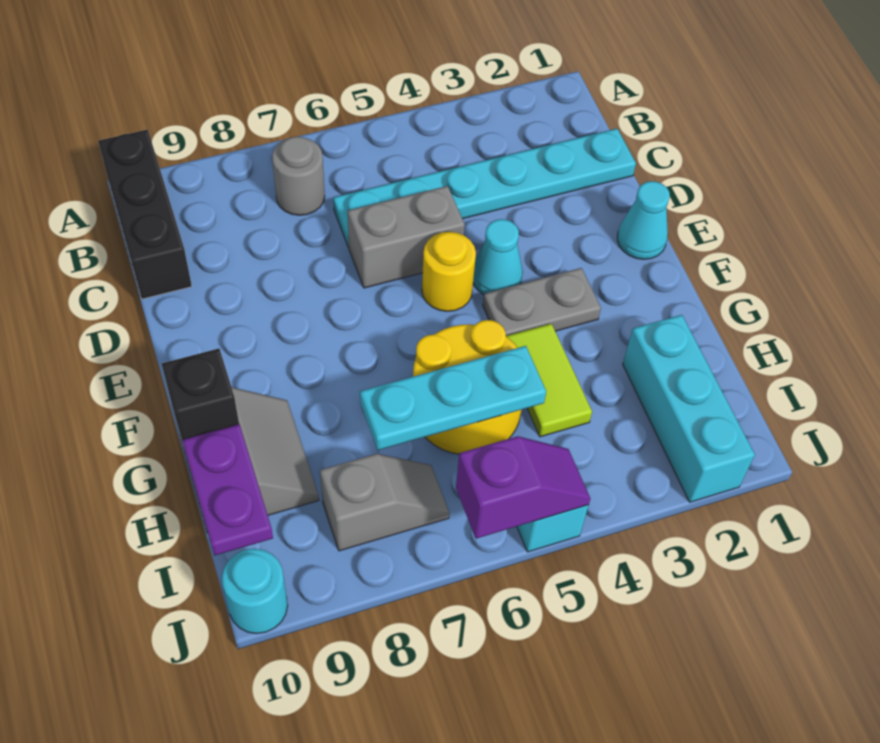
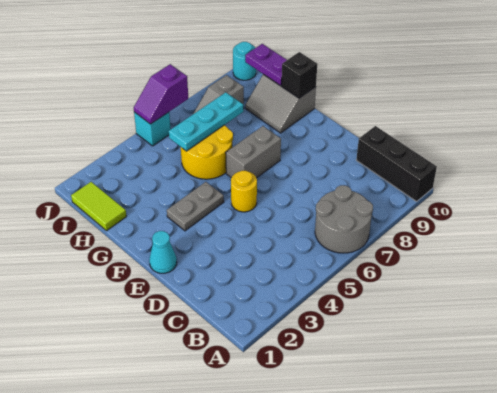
grey 1x1 round brick [272,137,325,215] -> grey 2x2 round brick [315,185,373,253]
cyan 1x6 plate [333,129,636,247] -> none
grey 1x2 brick [348,186,465,288] -> grey 1x2 brick moved to [226,126,281,178]
cyan 1x1 cone [473,219,523,294] -> none
lime 1x2 tile [506,324,592,437] -> lime 1x2 tile moved to [71,182,126,231]
cyan 1x3 brick [623,315,755,502] -> none

